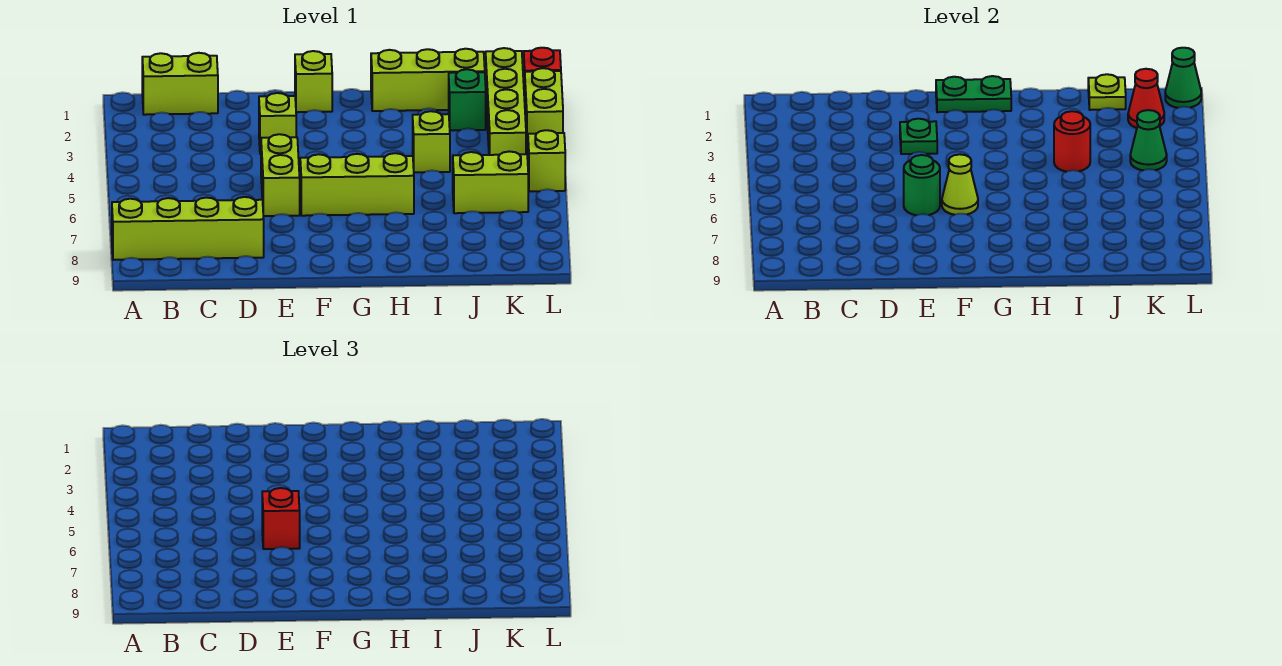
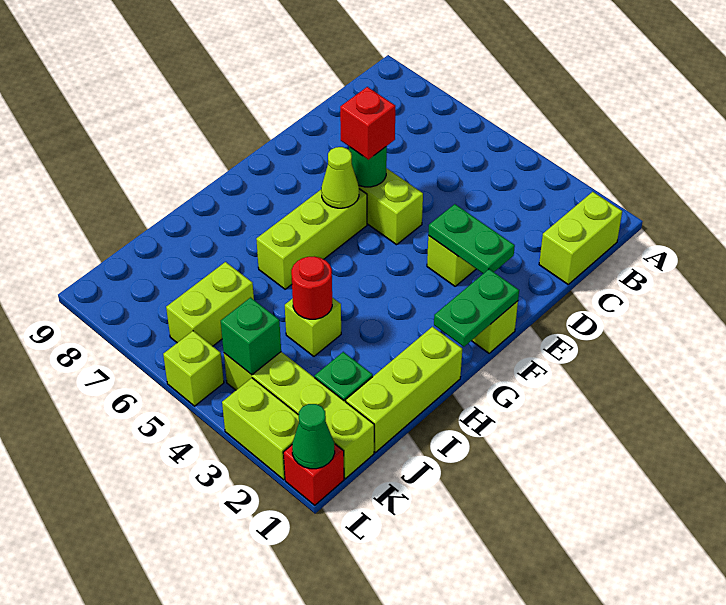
lime 1x4 brick [112,197,264,260] -> none
green 1x1 plate [900,119,937,154] -> green 1x2 plate [428,204,515,274]
lime 1x1 plate [1088,74,1126,110] -> none
red 1x1 cone [1128,69,1164,128] -> none
green 1x1 cone [1130,110,1167,170] -> green 1x1 brick [221,298,281,375]

